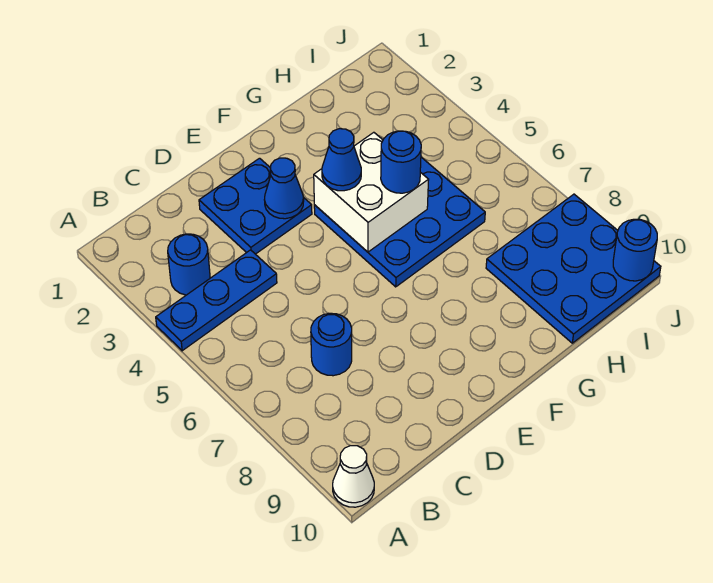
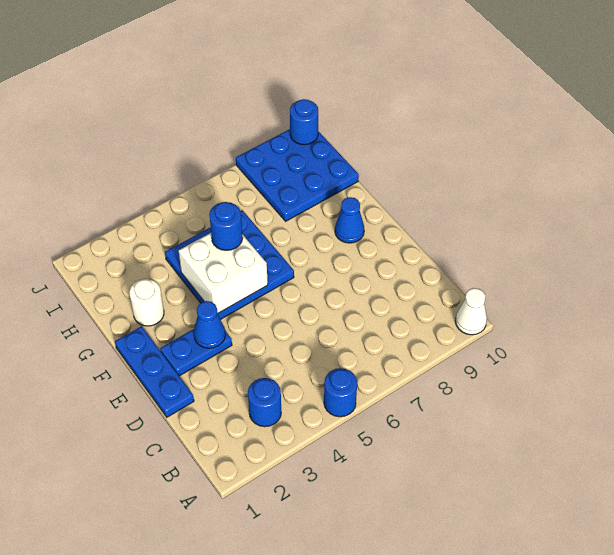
blue 1x3 plate [156,250,277,351] -> blue 1x3 plate moved to [115,326,194,417]
blue 1x1 round brick [311,313,352,376] -> blue 1x1 round brick moved to [324,368,357,417]
blue 2x2 plate [199,158,312,254] -> blue 1x2 plate [160,329,232,376]
blue 1x1 cone [322,129,361,191] -> blue 1x1 cone moved to [335,197,364,243]
none -> white 1x1 round brick [129,279,164,326]

